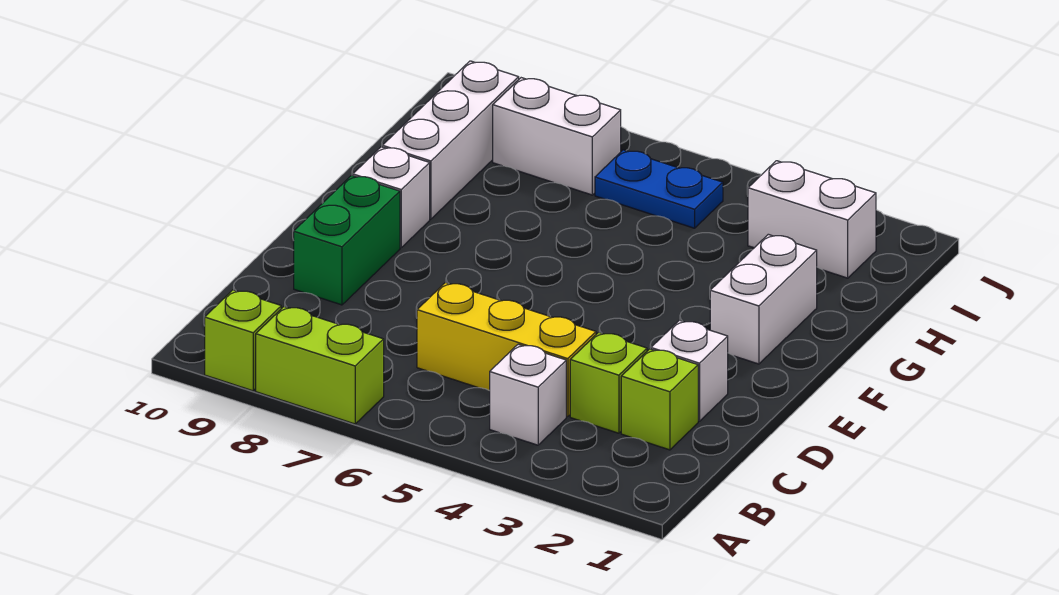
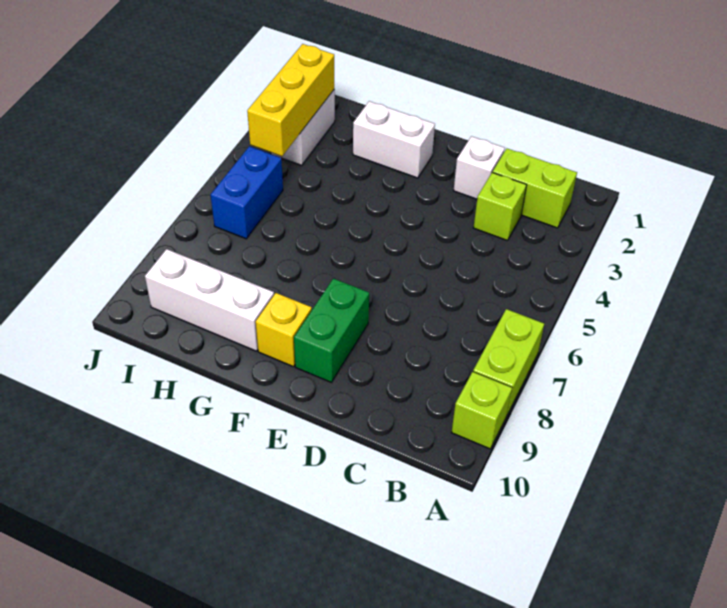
white 1x1 brick [490,344,566,445] -> none
lime 1x1 brick [621,349,698,450] -> lime 1x2 brick [493,149,577,228]
yellow 1x3 brick [417,283,596,417] -> yellow 1x3 brick moved to [247,44,334,156]
green 1x2 brick [294,175,400,305] -> green 1x2 brick turned to [294,279,369,382]
white 1x1 brick [353,147,430,248] -> yellow 1x1 brick [256,293,312,367]
blue 1x2 plate [595,150,723,228] -> blue 1x2 brick [211,146,283,239]
white 1x2 brick [493,78,621,195] -> none

